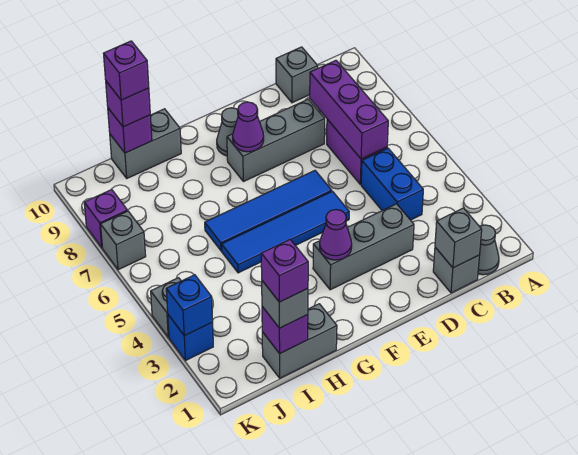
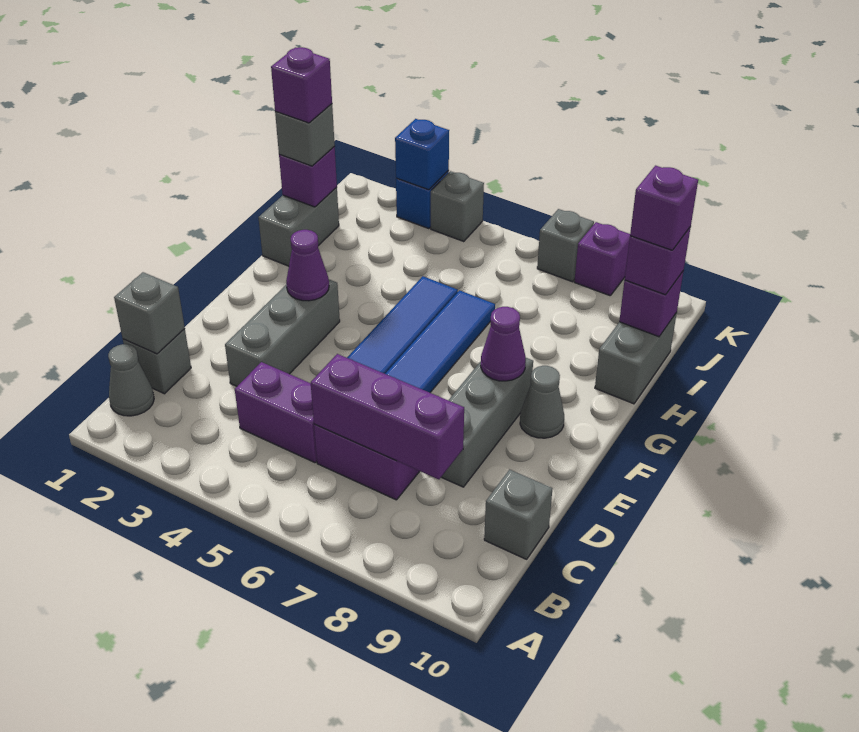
blue 1x2 brick [361,148,423,220] -> purple 1x2 brick [235,362,317,463]

